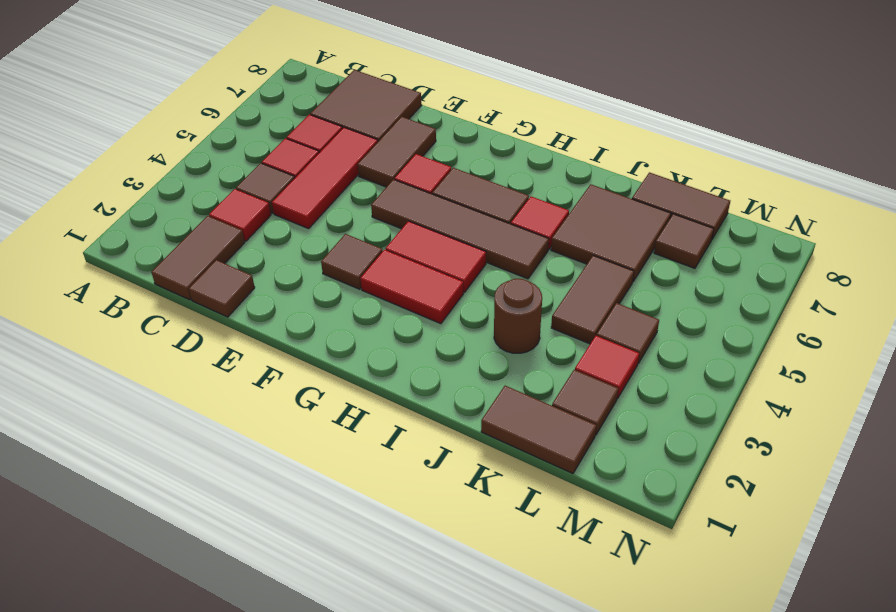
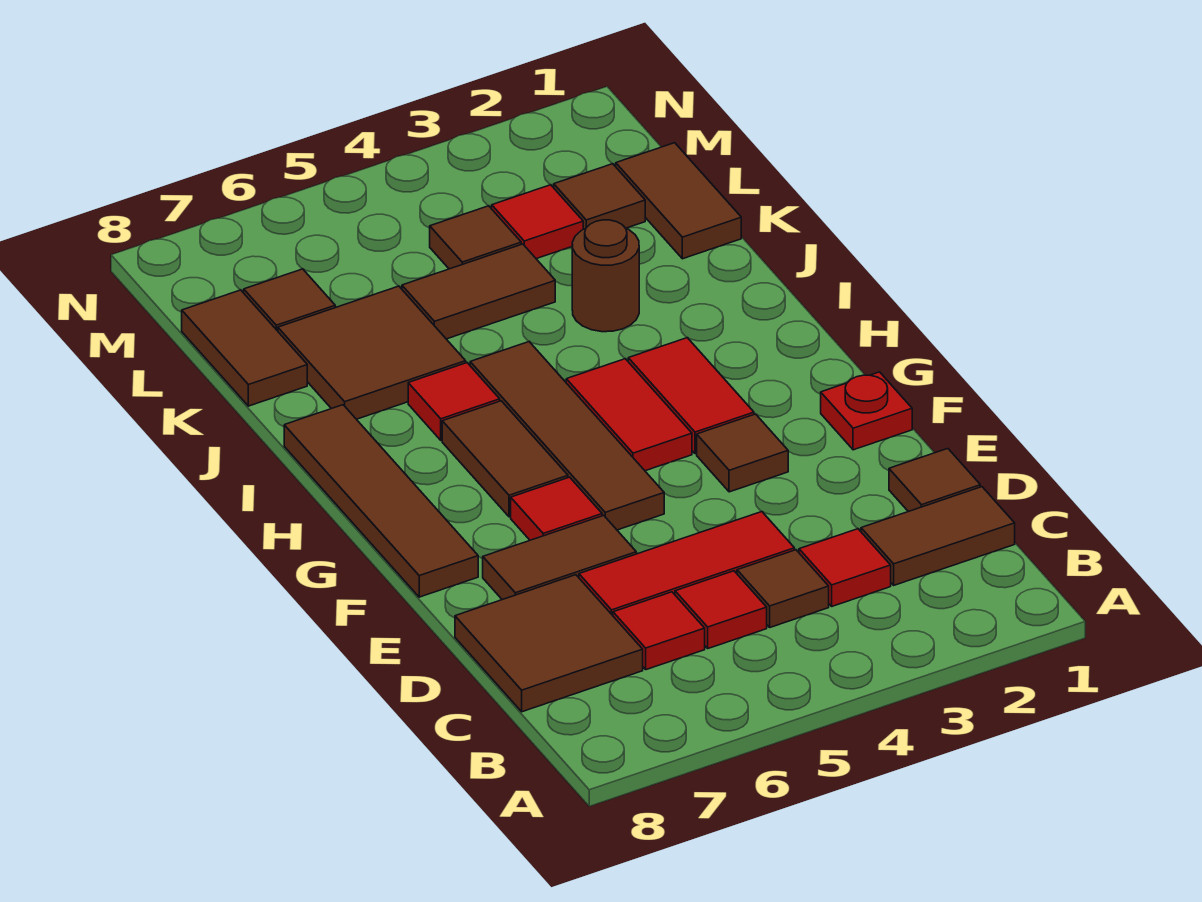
none -> red 1x1 plate [821,372,912,450]
none -> brown 1x4 tile [284,405,478,597]

